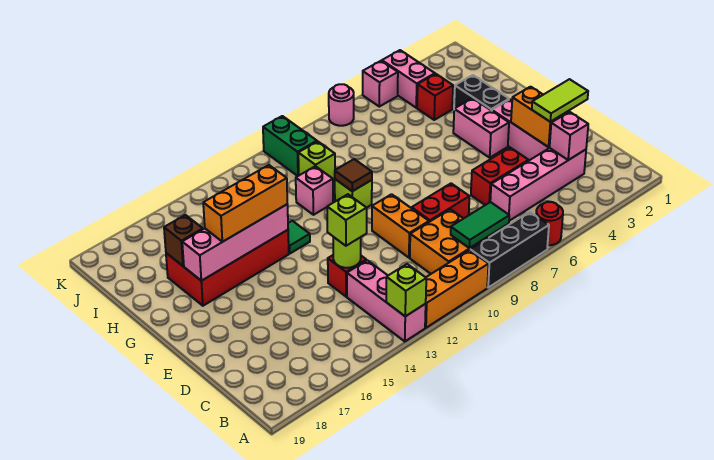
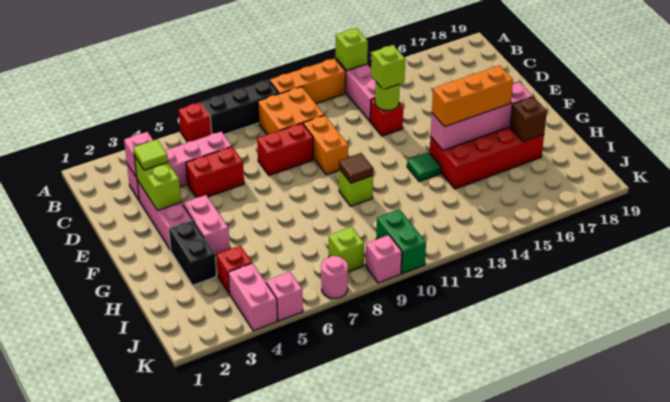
red 1x1 round brick [536,202,563,245] -> red 1x1 brick [178,102,212,142]
green 1x2 tile [451,202,509,248] -> none
lime 1x2 tile [532,79,588,122] -> lime 1x1 tile [133,139,168,170]
orange 1x2 brick [511,87,569,147] -> lime 1x2 brick [134,156,181,210]
pink 1x1 brick [296,166,333,215] -> pink 1x1 brick moved to [366,235,402,283]
lime 1x1 brick [298,141,335,179] -> lime 1x1 brick moved to [329,227,364,272]

